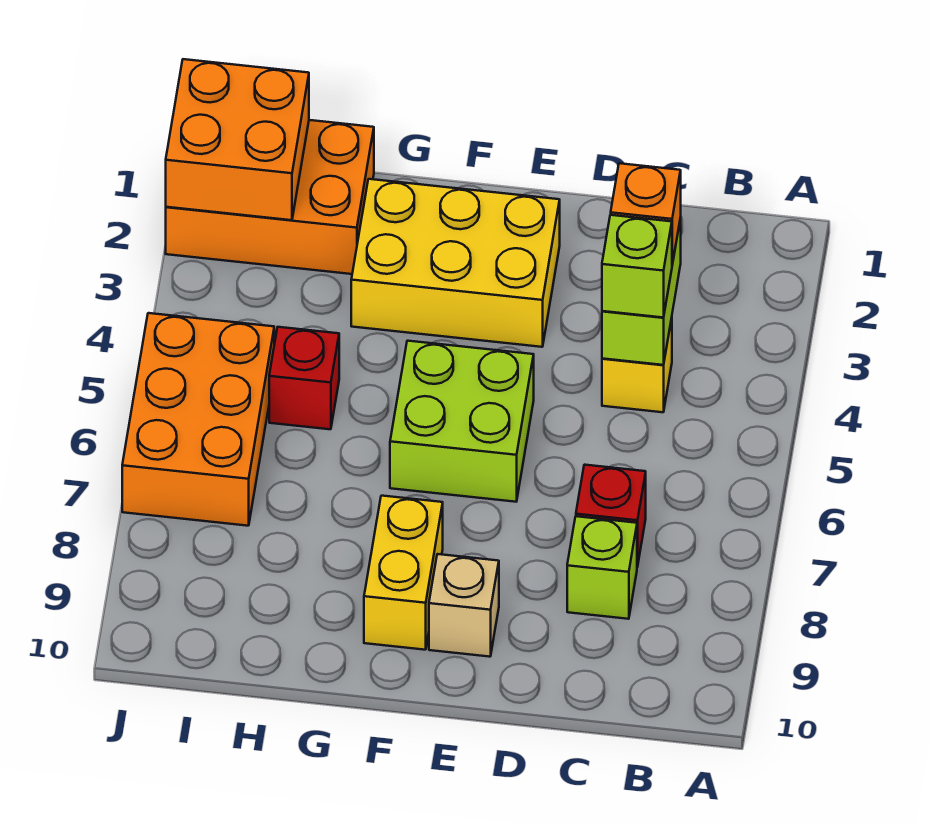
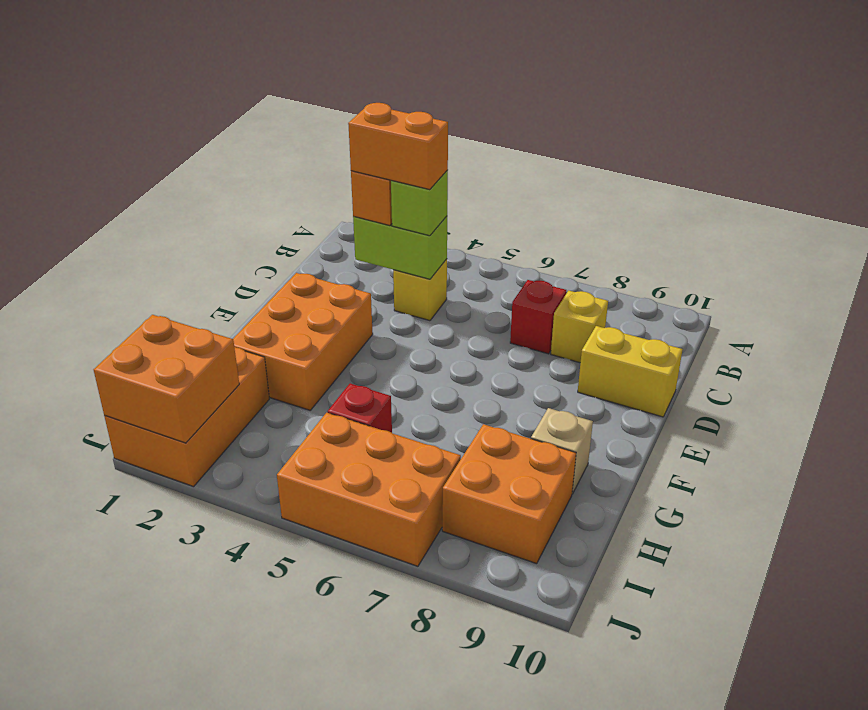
none -> orange 1x2 brick [348,103,448,190]
lime 1x1 brick [567,516,637,619] -> yellow 1x1 brick [551,291,608,363]
yellow 2x3 brick [351,179,560,347] -> orange 2x3 brick [233,273,373,410]
lime 2x2 brick [390,341,534,502] -> none
tan 1x1 brick [429,554,499,657] -> tan 1x1 brick moved to [531,408,593,494]
yellow 1x2 brick [364,496,443,650] -> yellow 1x2 brick moved to [578,326,683,417]
none -> orange 2x2 brick [442,424,576,564]

